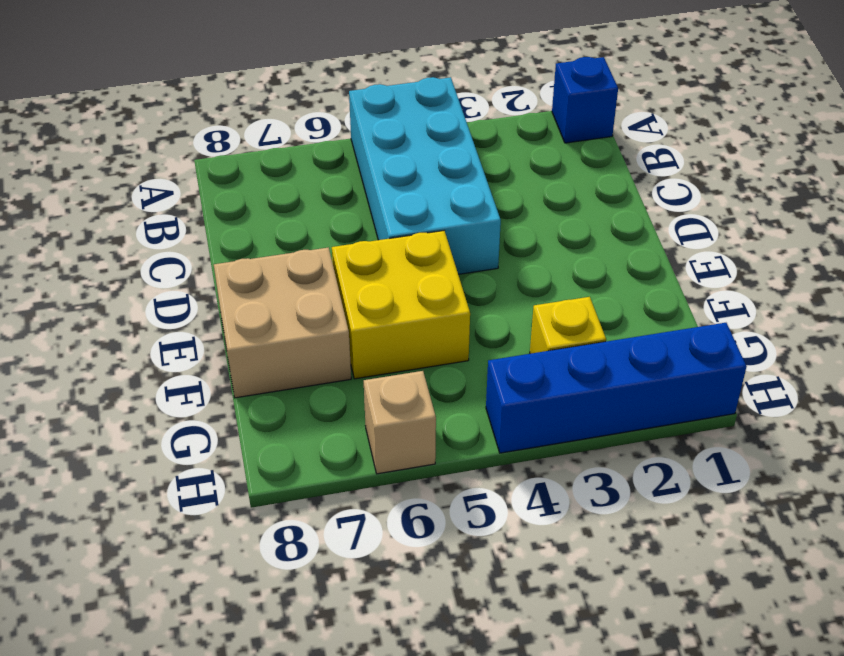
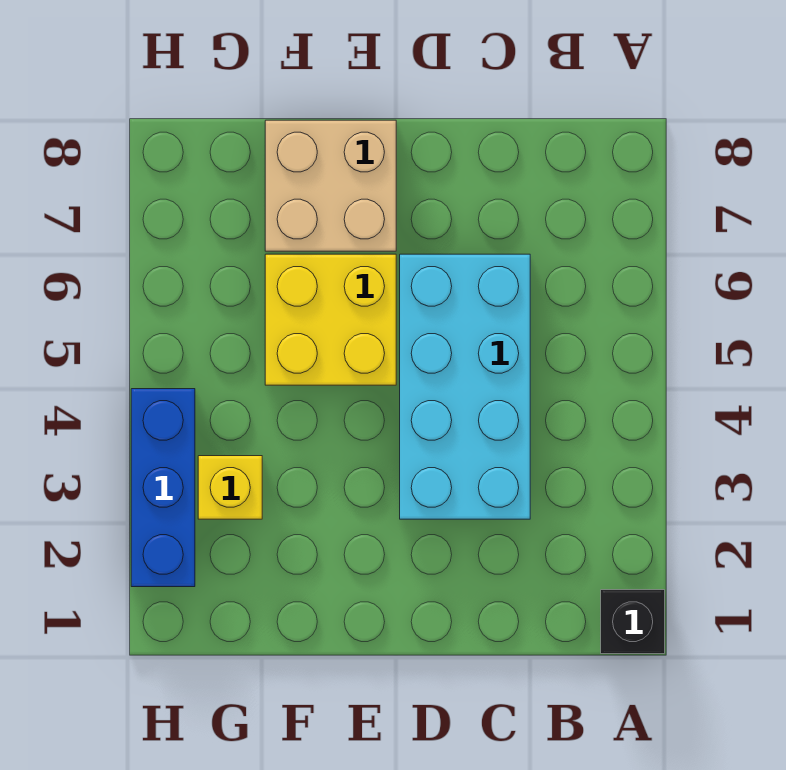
blue 1x1 brick [552,57,618,143] -> black 1x1 brick [601,590,665,654]
cyan 2x4 brick [349,77,501,274] -> cyan 2x4 brick turned to [400,254,530,519]
blue 1x4 brick [486,323,747,453] -> blue 1x3 brick [131,389,195,587]
tan 1x1 brick [364,371,436,474] -> none

